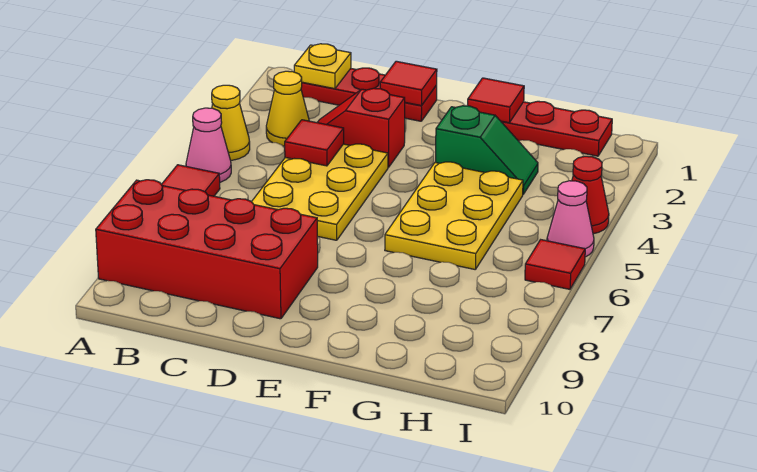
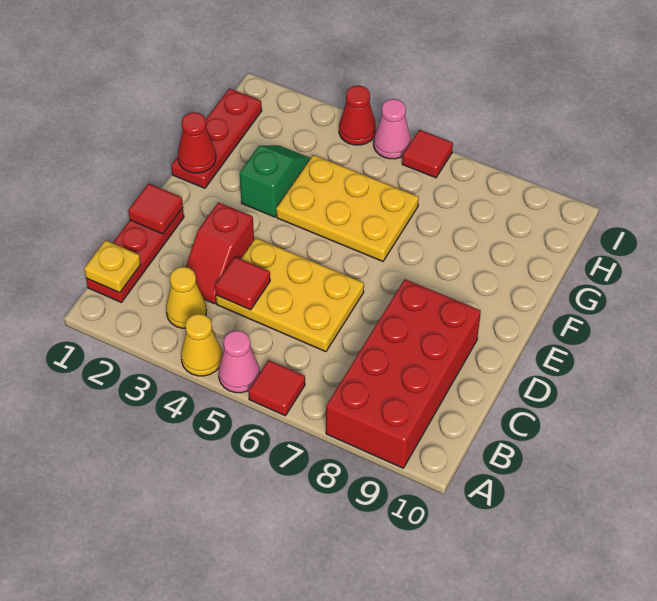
red 1x1 tile [468,78,524,123] -> red 1x1 cone [178,112,216,173]

